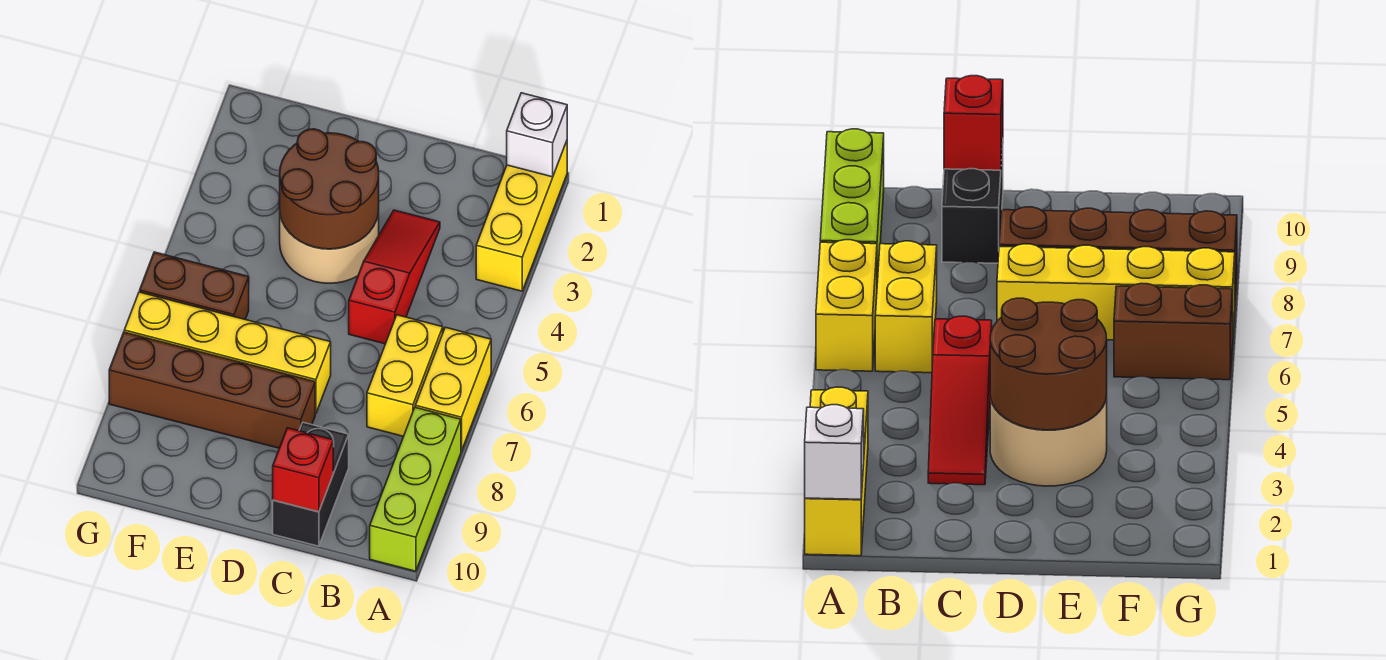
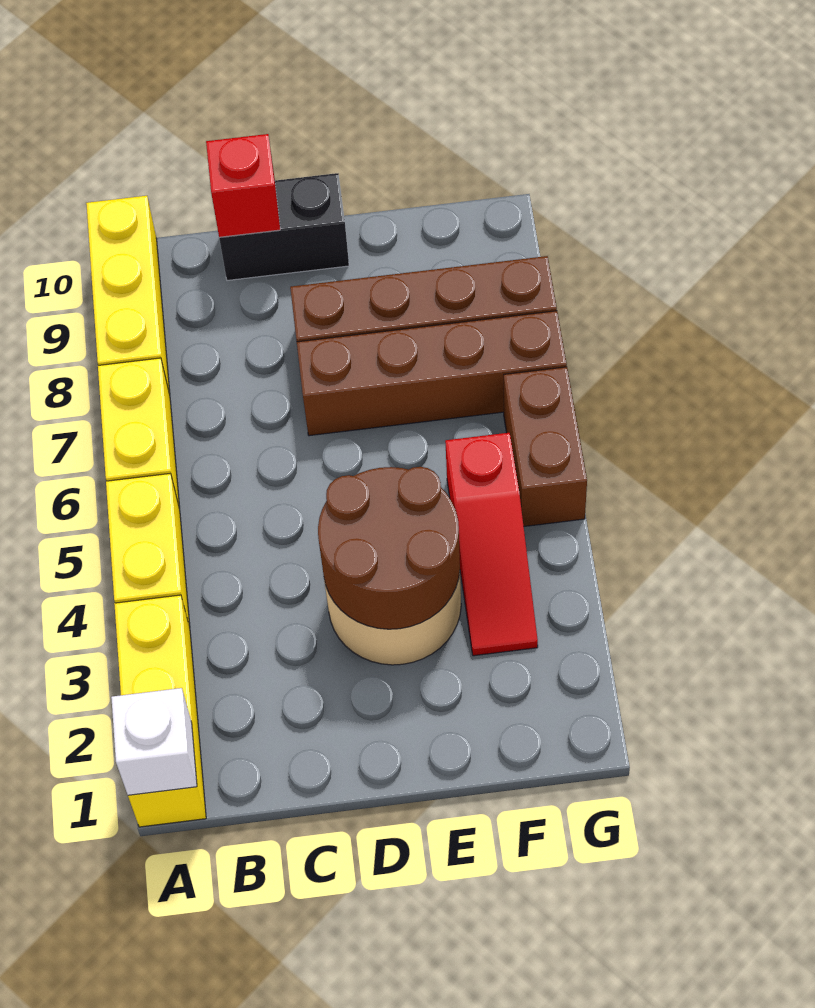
lime 1x3 brick [370,408,461,571] -> yellow 1x3 brick [86,196,170,395]
yellow 1x2 brick [367,315,443,436] -> yellow 1x2 brick moved to [106,474,190,628]
red 1x3 slope [349,210,440,344] -> red 1x3 slope moved to [445,433,538,656]
black 1x2 brick [273,422,349,546] -> black 1x2 brick turned to [219,173,349,280]
yellow 1x4 brick [124,292,331,414] -> brown 1x4 brick [297,311,567,436]
brown 1x2 brick [140,252,249,319] -> brown 1x2 brick turned to [504,367,587,526]

